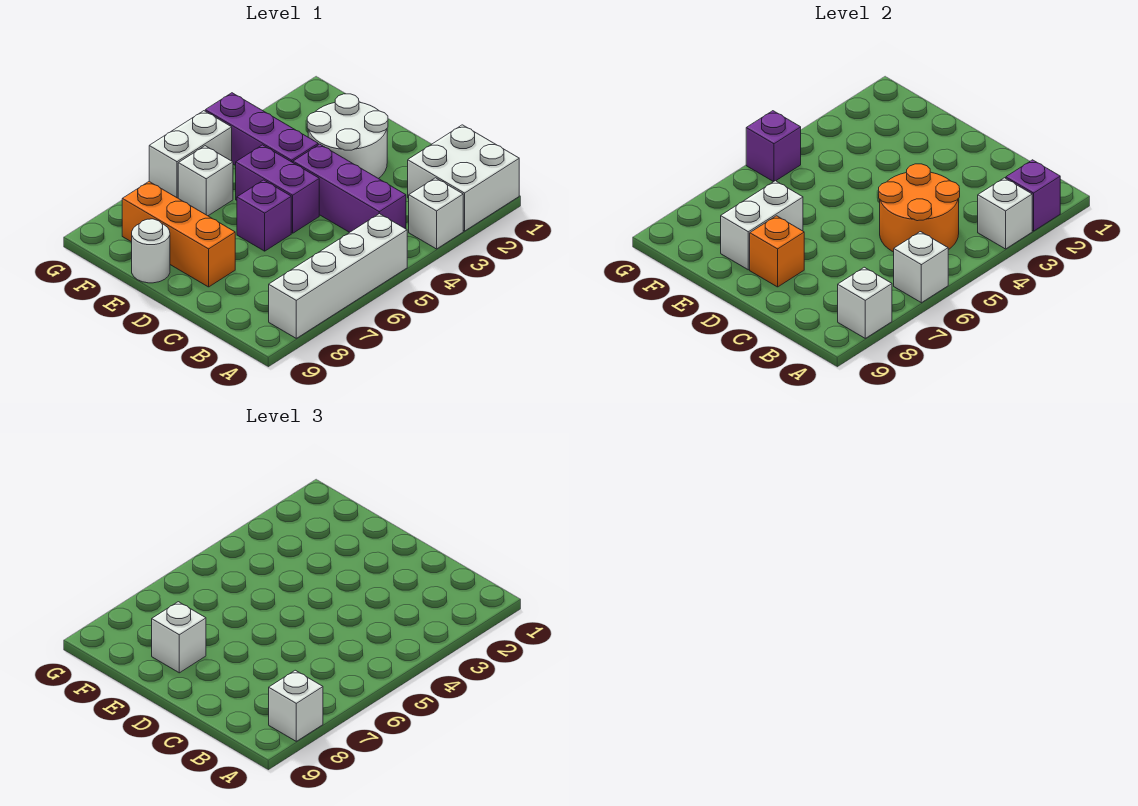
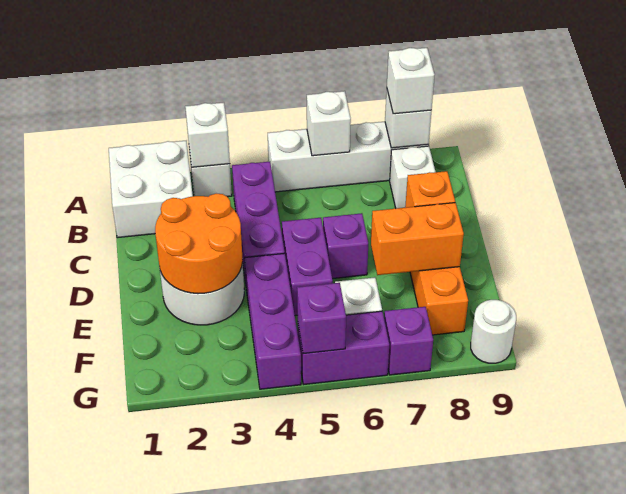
purple 1x1 brick [1006,160,1060,231] -> purple 1x1 brick moved to [384,307,433,375]
orange 2x2 round brick [879,164,960,252] -> orange 2x2 round brick moved to [155,194,243,294]
white 1x2 brick [721,181,803,270] -> orange 1x2 brick [371,203,464,275]
white 1x1 brick [152,602,206,673] -> white 1x1 brick moved to [390,146,436,209]
white 1x1 round brick [132,219,170,283] -> white 1x1 round brick moved to [471,300,516,363]
white 1x2 brick [149,111,232,198] -> purple 1x2 brick [298,311,389,384]

